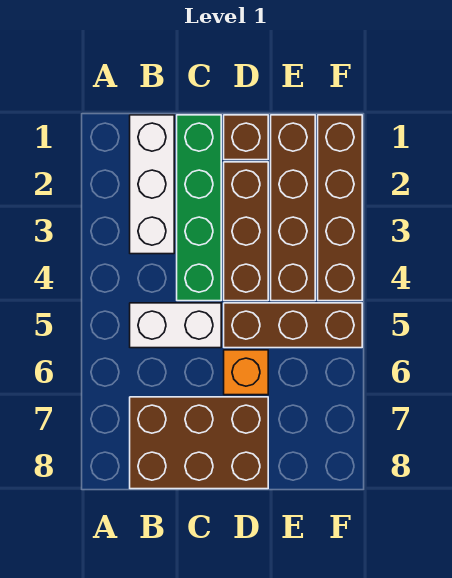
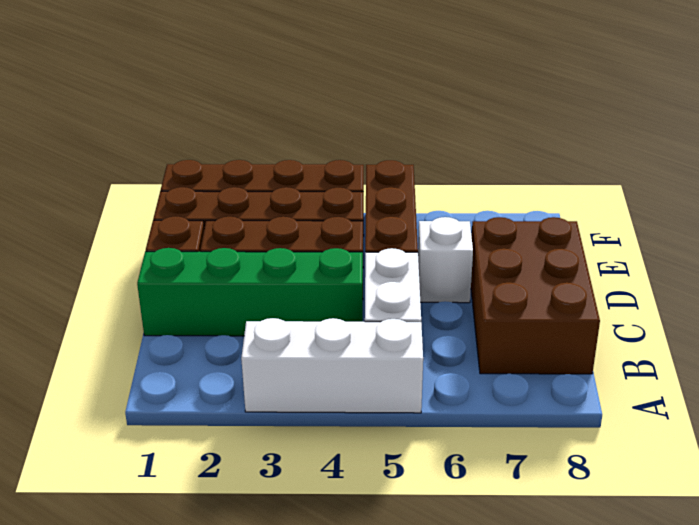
white 1x3 brick [130,115,174,254] -> white 1x3 brick moved to [241,318,423,413]
orange 1x1 brick [224,350,268,395] -> white 1x1 brick [418,217,473,303]

